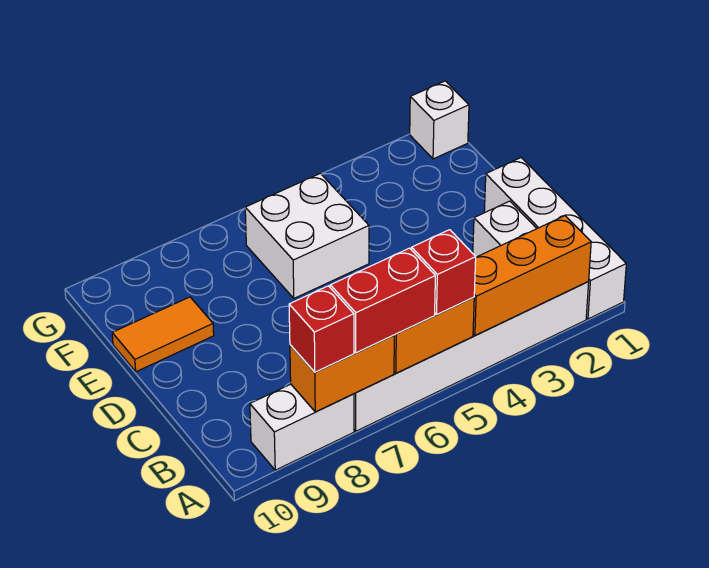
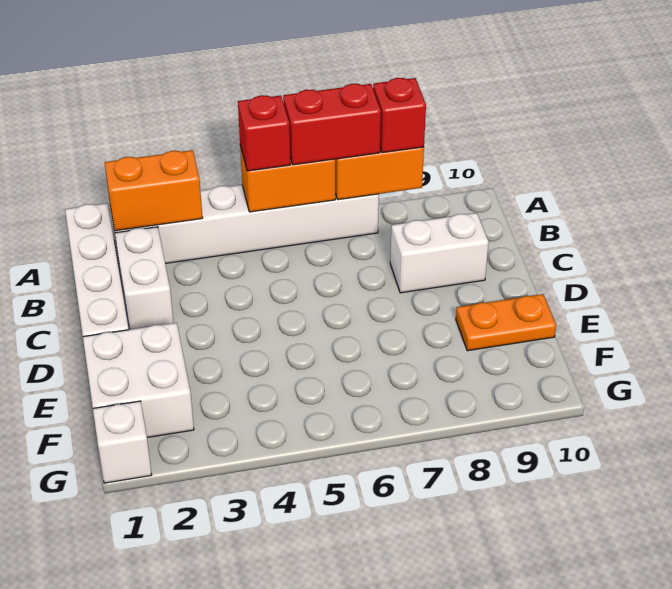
orange 1x3 brick [473,216,591,336] -> orange 1x2 brick [105,150,203,231]
white 1x2 brick [250,384,354,470] -> white 1x2 brick moved to [390,213,489,293]
white 2x2 brick [245,173,369,298] -> white 2x2 brick moved to [83,323,194,437]
orange 1x2 tile [112,297,214,372] -> orange 1x2 plate [456,294,556,351]

